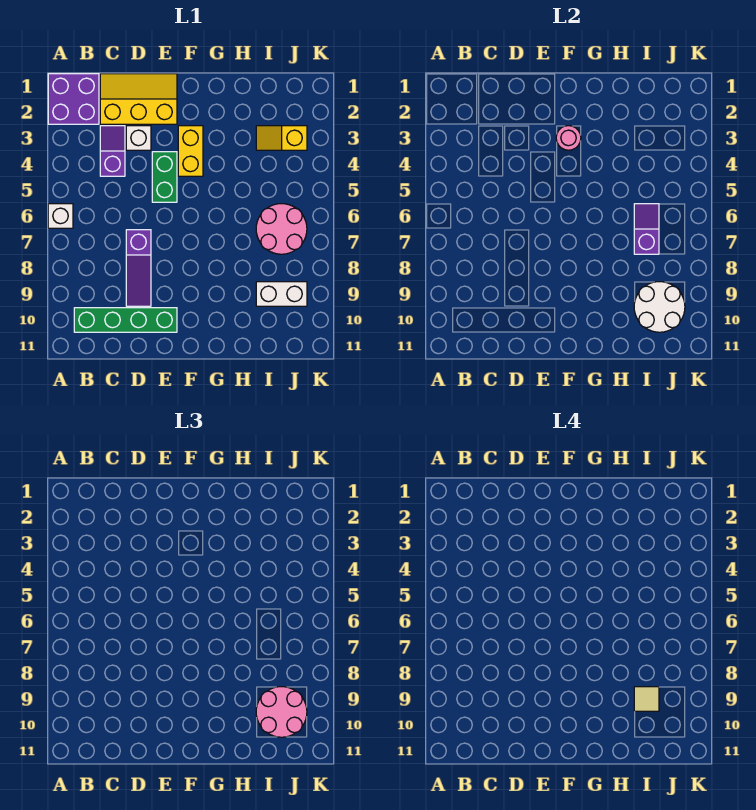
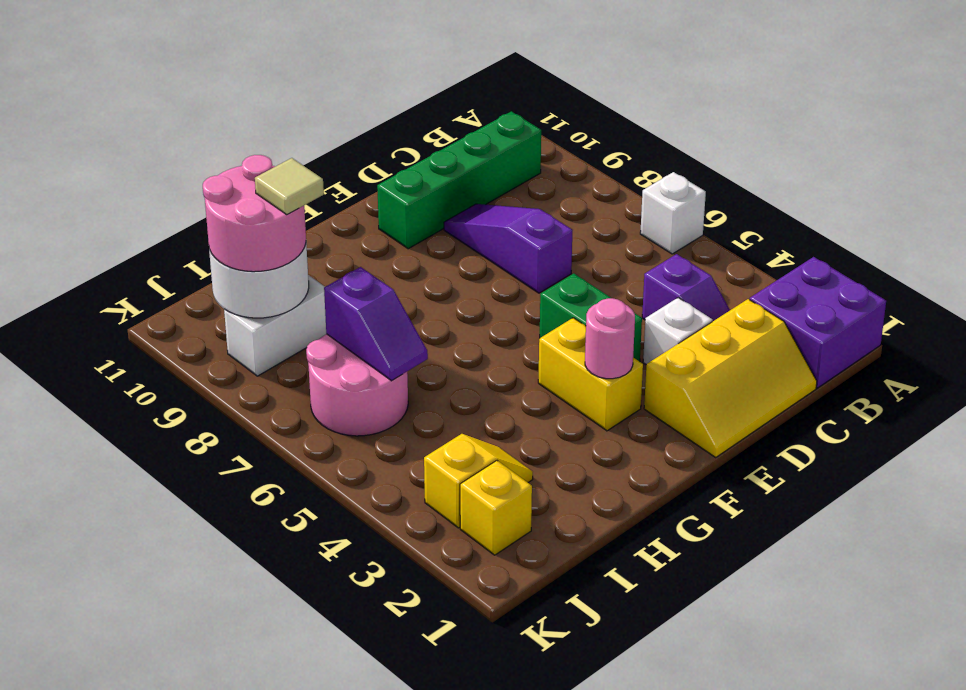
none -> yellow 1x1 brick [460,461,532,555]

